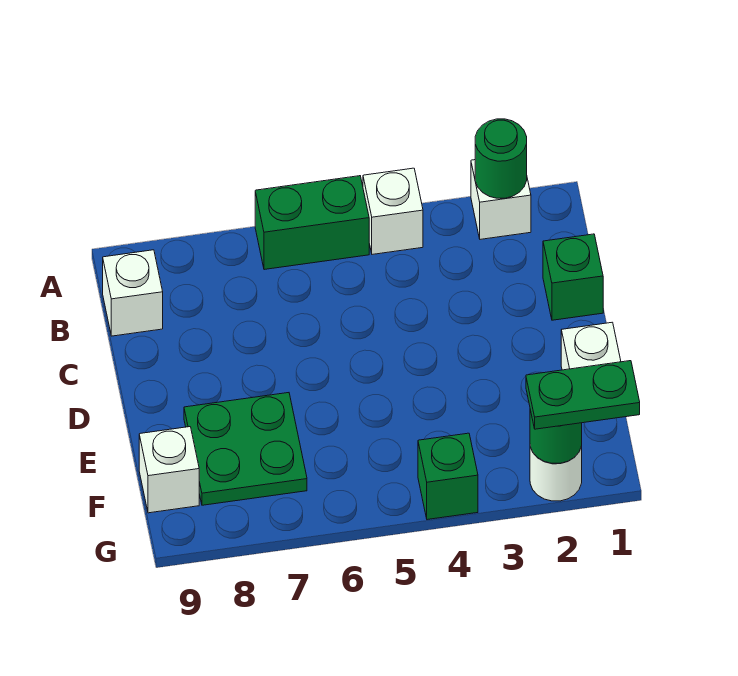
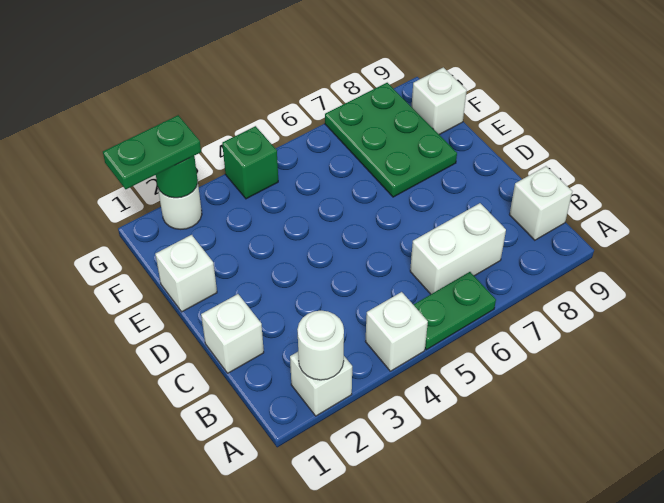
green 1x1 round brick [475,119,527,198] -> white 1x1 round brick [297,311,344,380]
green 1x2 brick [255,176,369,270] -> green 1x2 plate [414,272,496,350]
none -> white 1x2 brick [410,203,506,294]
green 1x1 brick [543,234,603,320] -> white 1x1 brick [201,294,264,373]
green 2x2 plate [184,393,307,505] -> green 2x3 plate [325,83,457,197]

